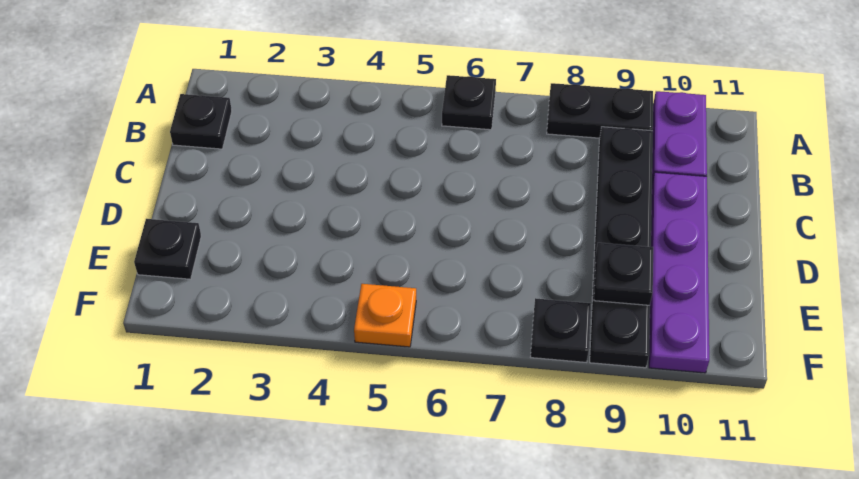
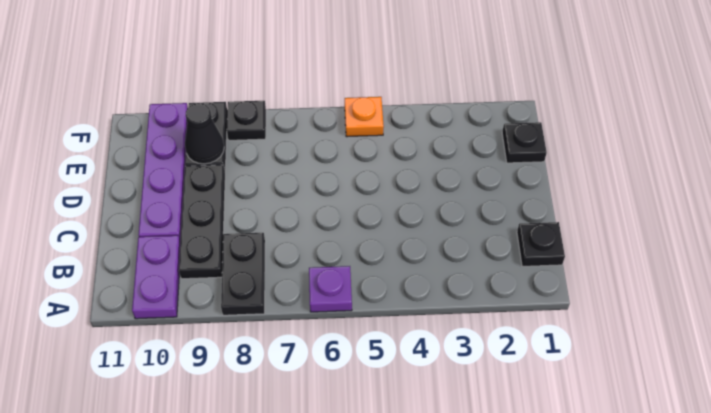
black 1x1 plate [442,75,496,130] -> purple 1x1 plate [309,266,352,312]
black 1x2 plate [547,83,653,138] -> black 1x2 plate turned to [221,233,265,315]
black 1x1 plate [594,243,653,305] -> black 1x1 cone [185,103,224,164]

